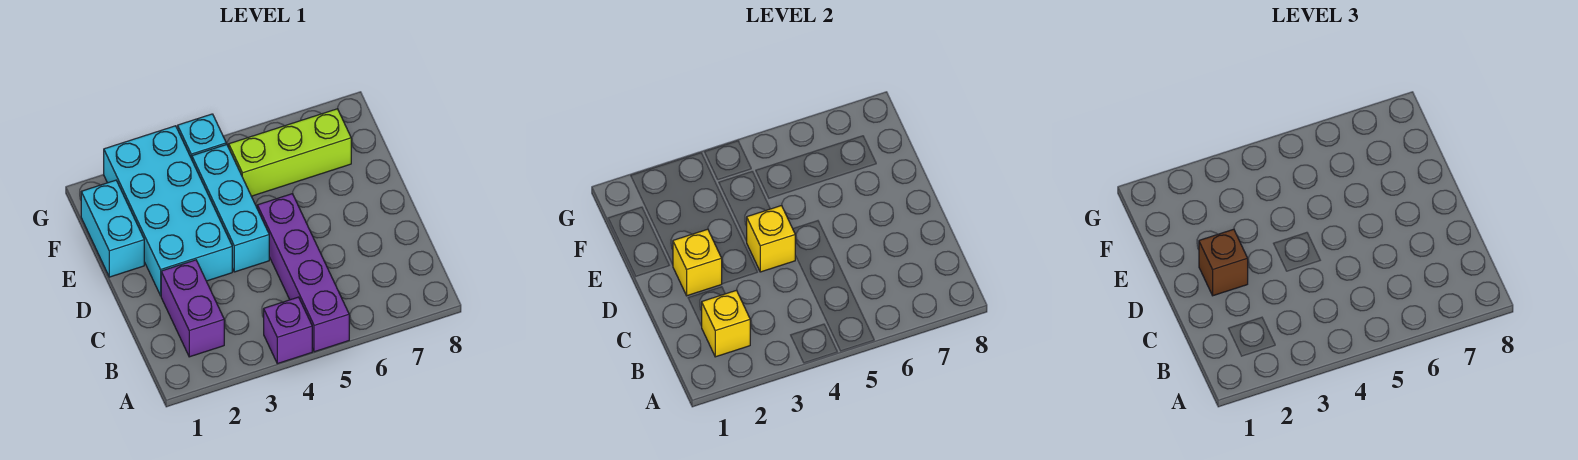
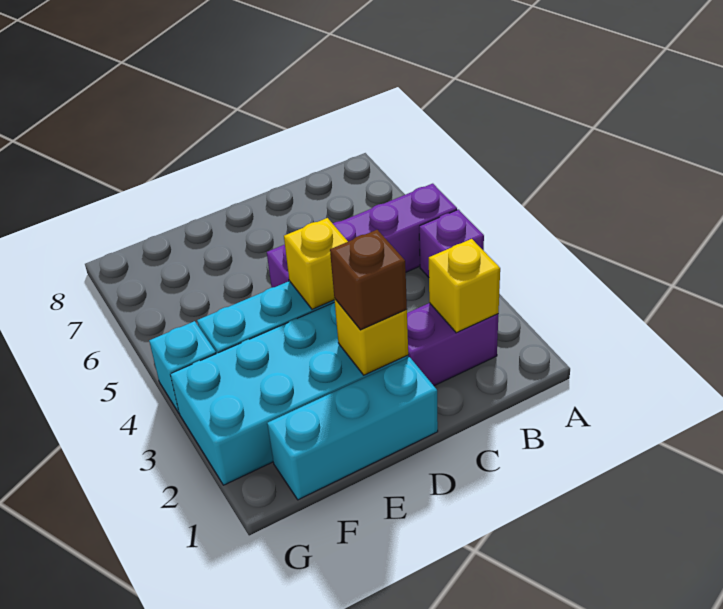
cyan 1x2 brick [81,180,144,277] -> cyan 1x3 brick [267,357,438,500]
lime 1x3 brick [229,109,351,196] -> none

